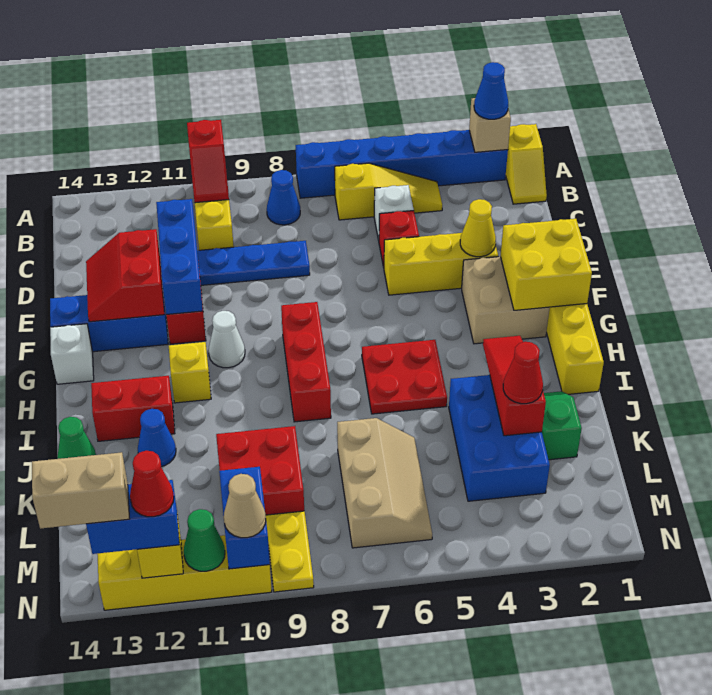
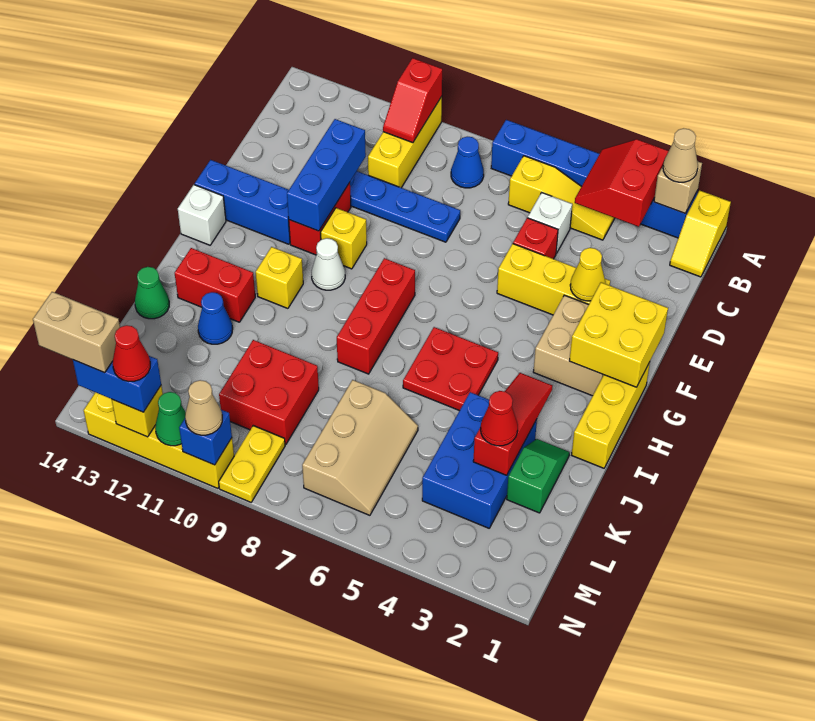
blue 1x1 cone [474,62,508,119] -> tan 1x1 cone [663,128,698,182]
red 2x2 slope [86,229,164,322] -> red 2x2 slope moved to [575,139,669,227]
none -> yellow 1x1 brick [321,208,367,269]
blue 1x2 brick [219,467,270,569] -> blue 1x1 brick [179,410,232,465]

